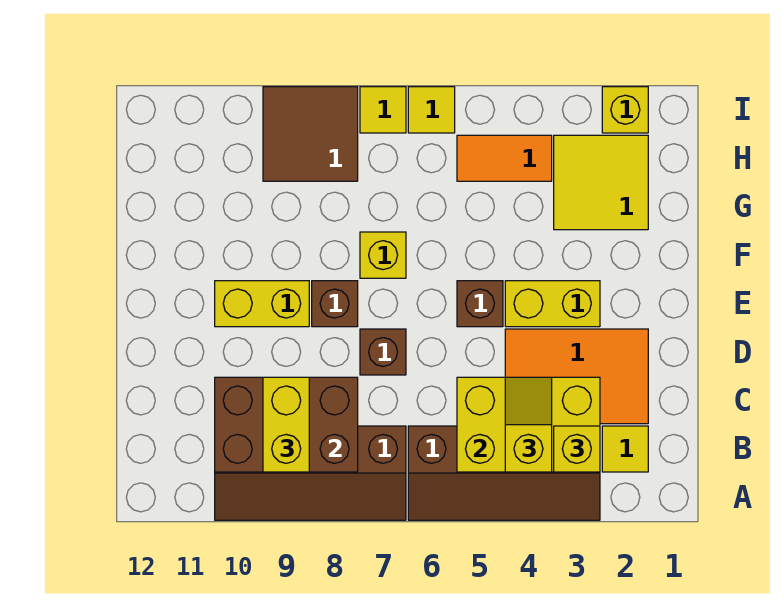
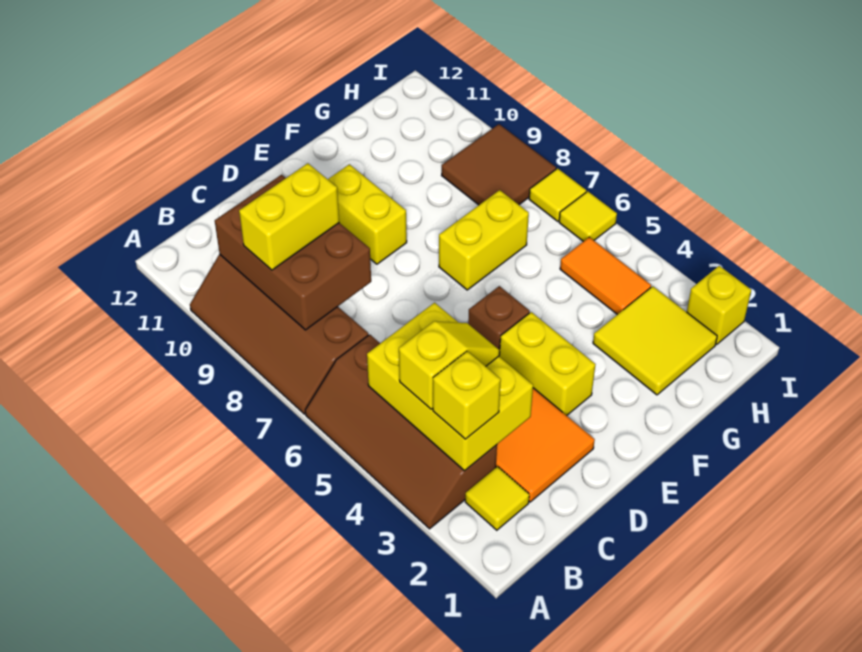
brown 1x1 brick [360,329,406,375] -> none
brown 1x1 brick [312,281,358,327] -> none
yellow 1x1 brick [360,232,406,278] -> yellow 1x2 brick [439,190,529,290]

